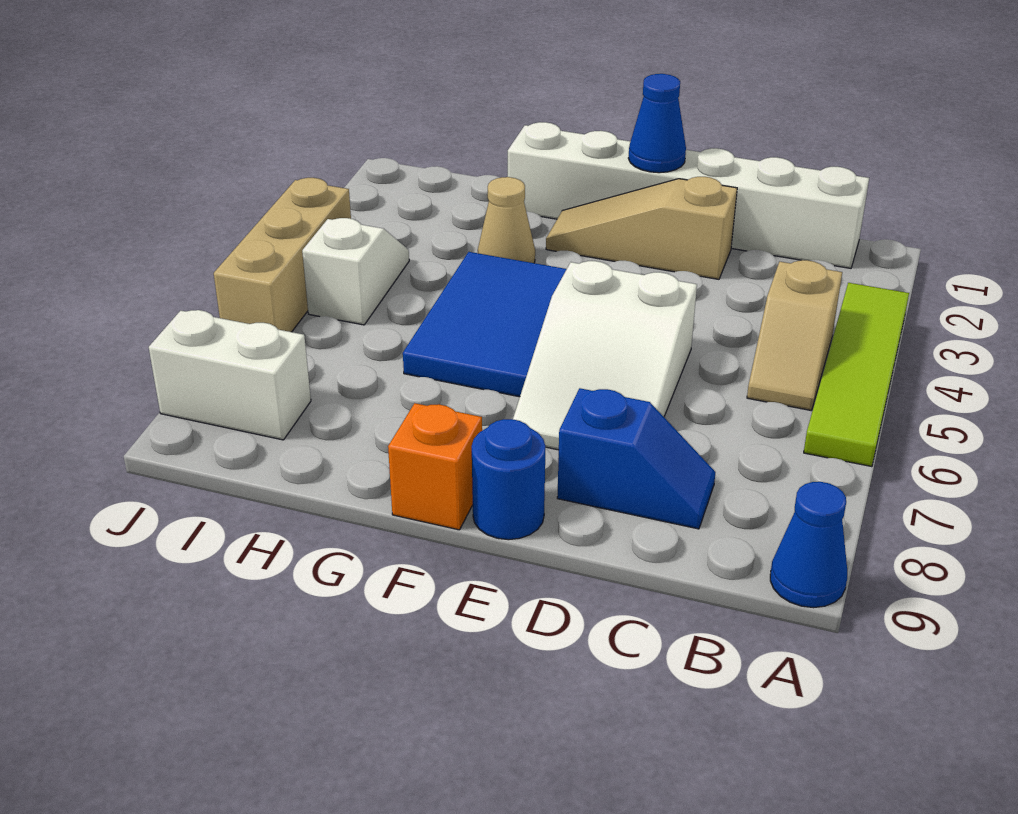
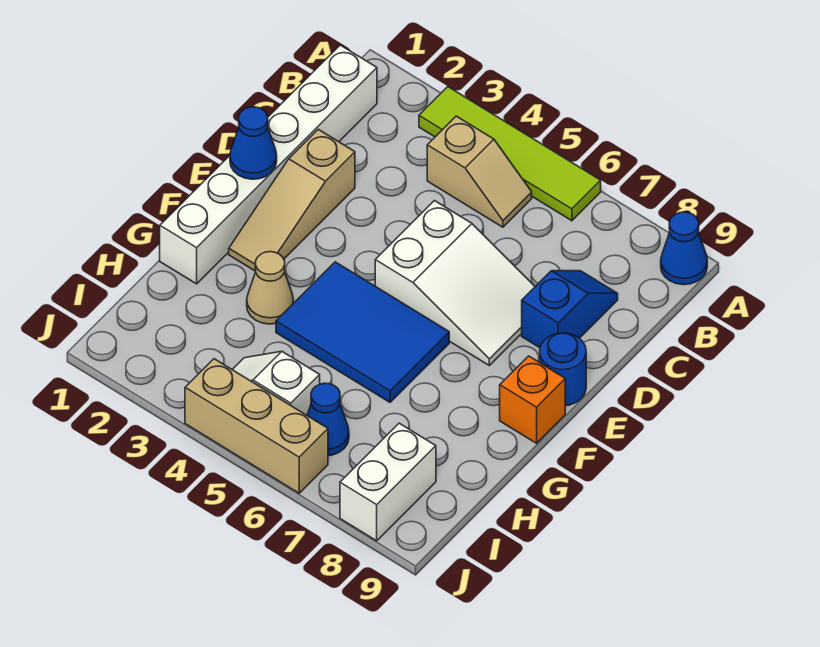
none -> blue 1x1 cone [307,383,349,456]

